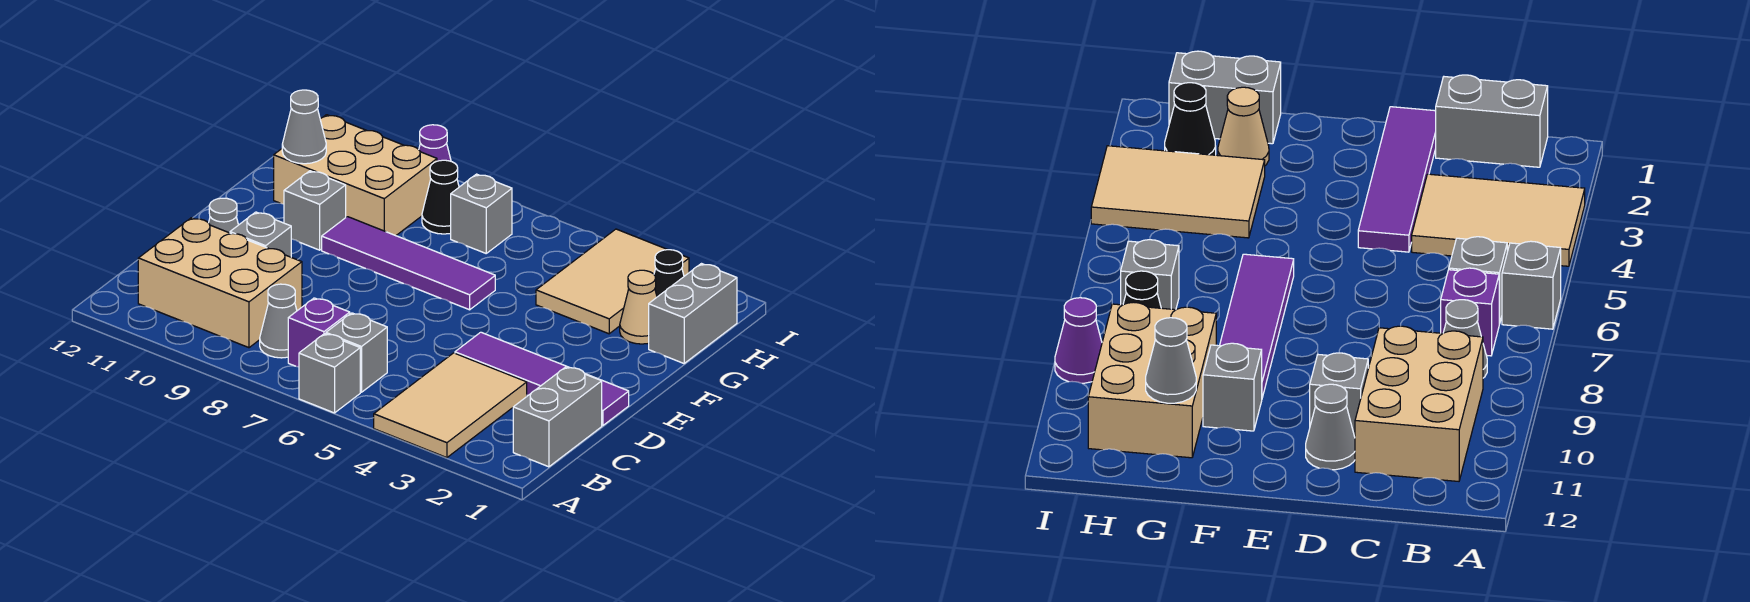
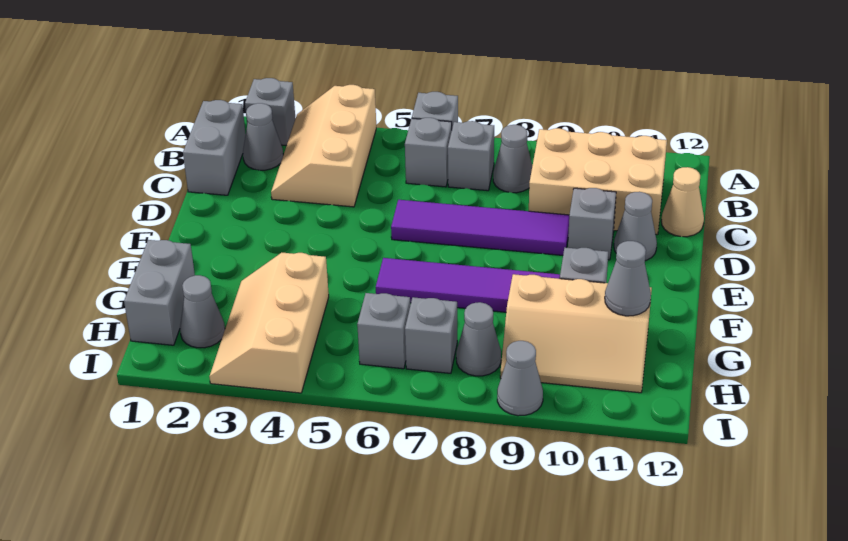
none -> grey 1x1 brick [245,78,296,146]
tan 2x3 tile [374,353,527,458] -> tan 2x3 slope [271,85,376,207]
none -> grey 1x1 cone [243,103,283,170]
purple 1x1 brick [288,298,350,367] -> grey 1x1 brick [448,121,494,191]
purple 1x4 tile [455,332,629,425] -> purple 1x4 tile moved to [391,200,569,255]
tan 1x1 cone [620,270,657,344] -> tan 1x1 cone moved to [661,167,704,237]
tan 2x3 tile [536,229,689,334] -> tan 2x3 slope [209,253,329,393]
tan 2x3 brick [274,115,437,236] -> tan 2x3 slope [500,274,652,393]
black 1x1 cone [654,250,684,297] -> grey 1x1 cone [180,275,225,348]
none -> grey 1x1 brick [357,293,410,369]
black 1x1 cone [422,160,459,234] -> grey 1x1 cone [456,302,501,376]
purple 1x1 cone [419,125,451,161] -> grey 1x1 cone [497,341,543,416]

